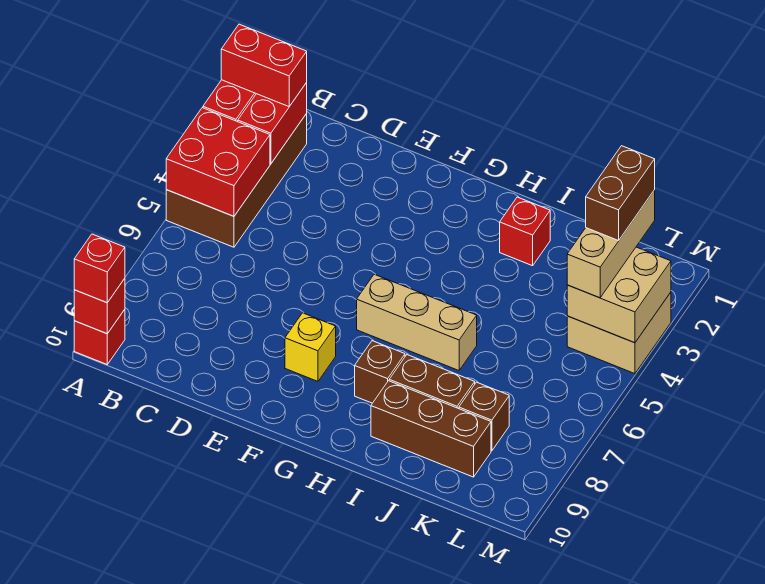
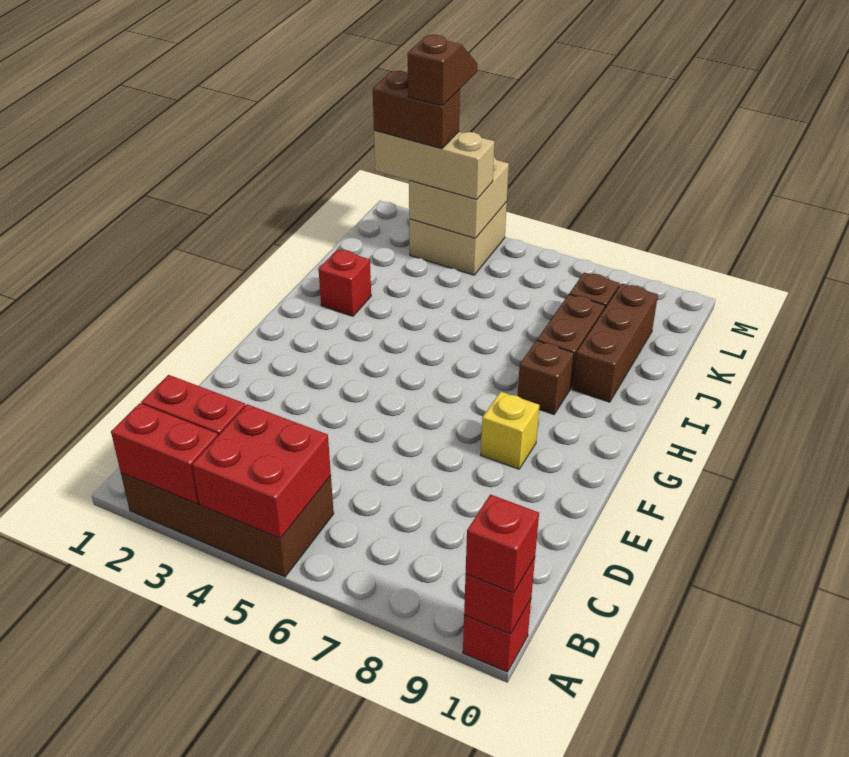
red 1x2 brick [221,24,307,106] -> none
tan 1x3 brick [357,274,477,371] -> none
none -> brown 1x2 slope [408,35,478,106]

